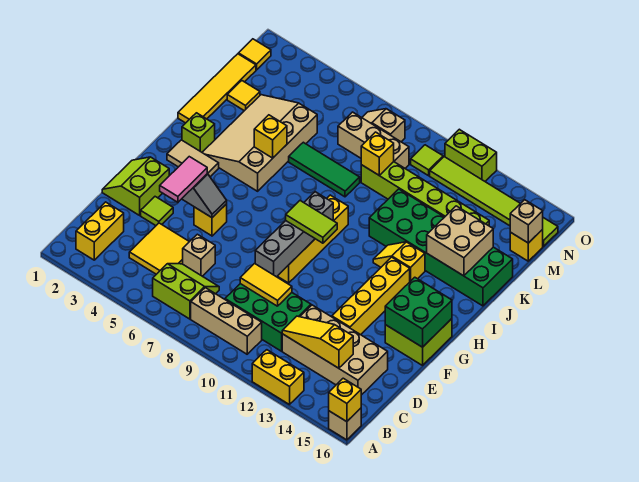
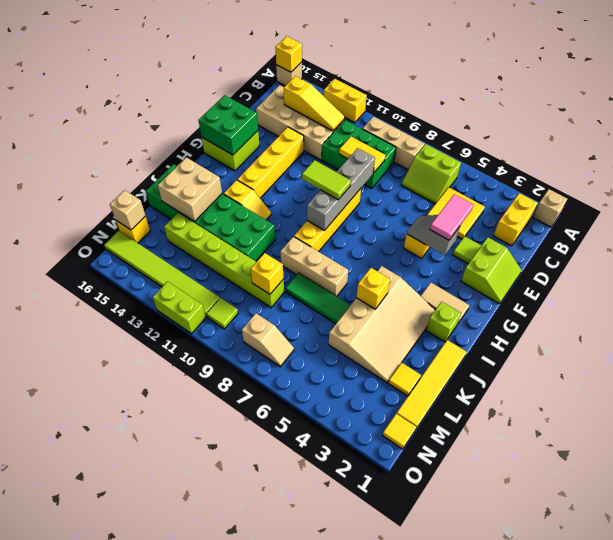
tan 1x1 brick [183,234,215,276] -> tan 1x1 brick moved to [533,189,567,227]
tan 1x3 brick [338,112,409,168] -> tan 1x3 brick moved to [280,237,348,296]

